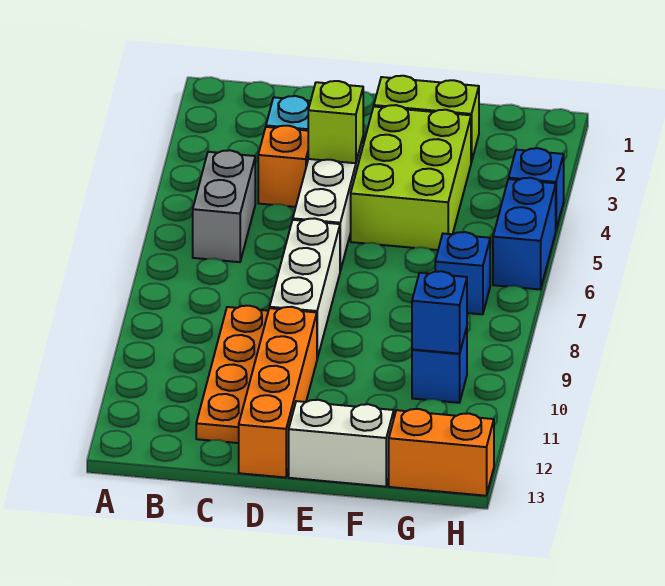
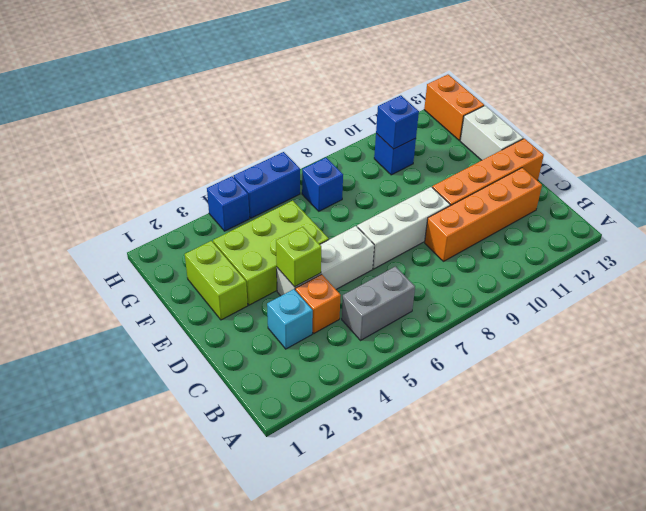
orange 1x4 plate [196,306,268,443] -> orange 1x4 brick [425,168,542,261]

